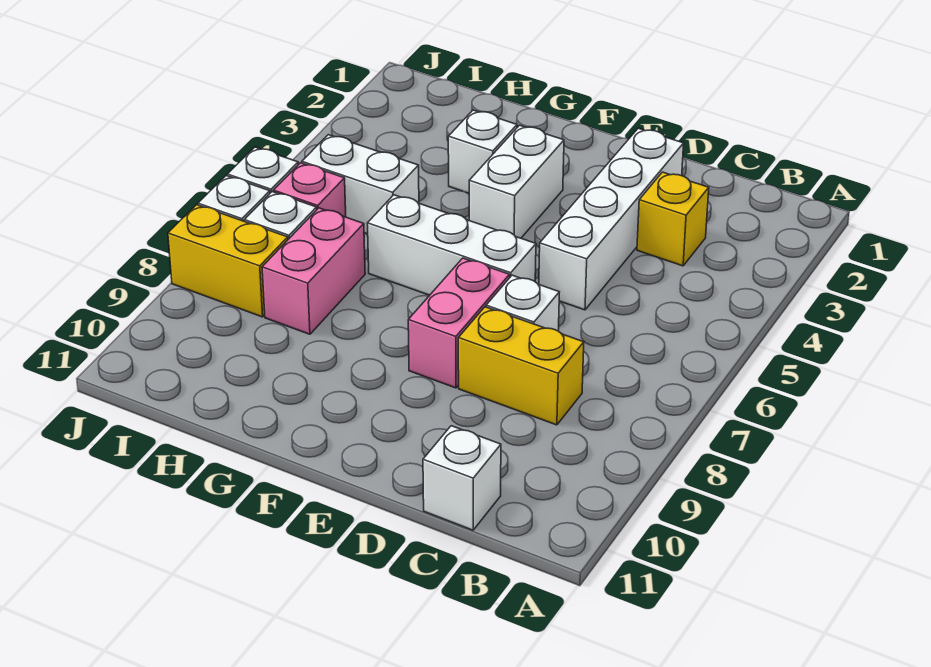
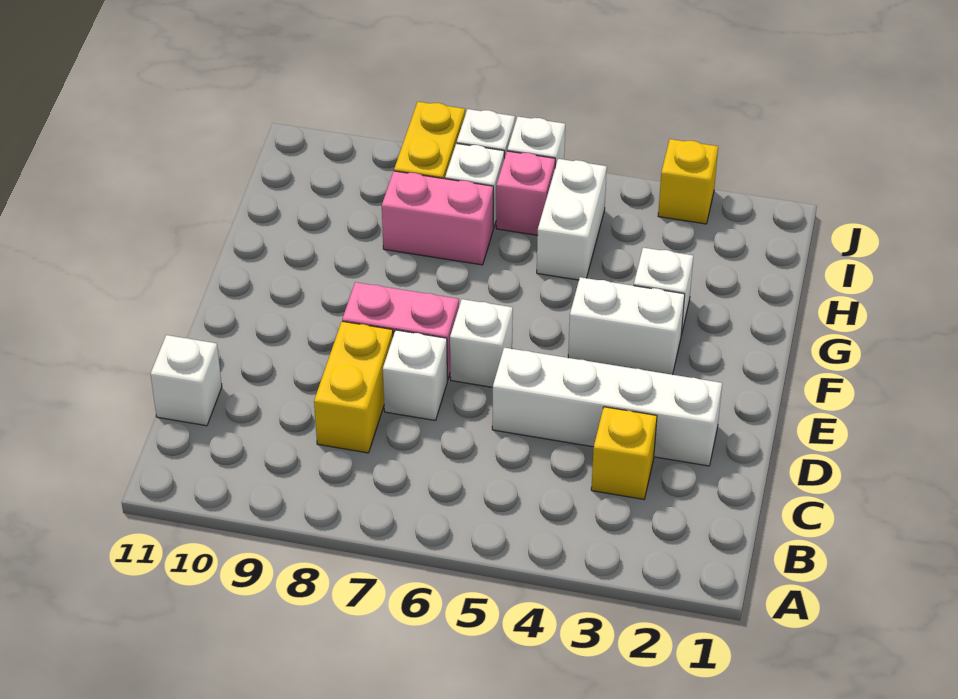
white 1x3 brick [367,195,536,295] -> white 1x1 brick [450,299,513,387]
none -> yellow 1x1 brick [658,139,718,224]

